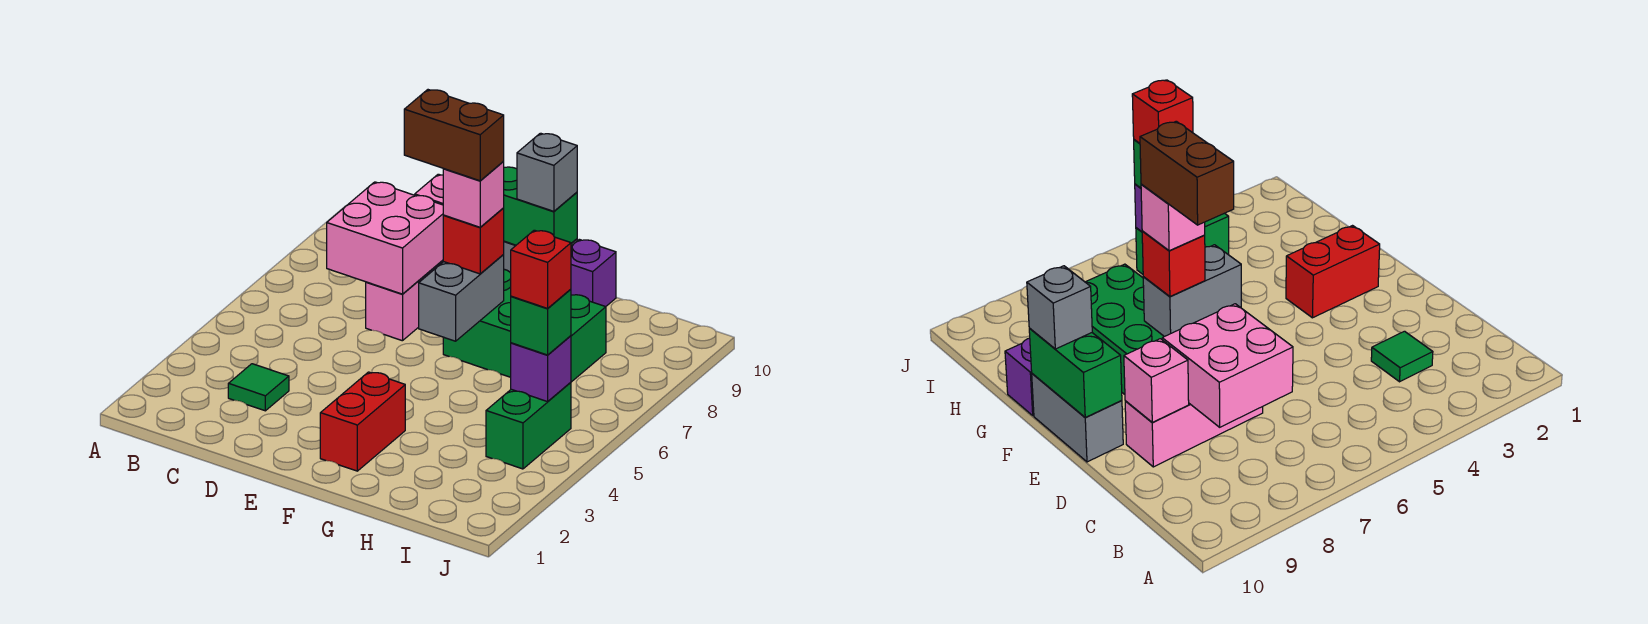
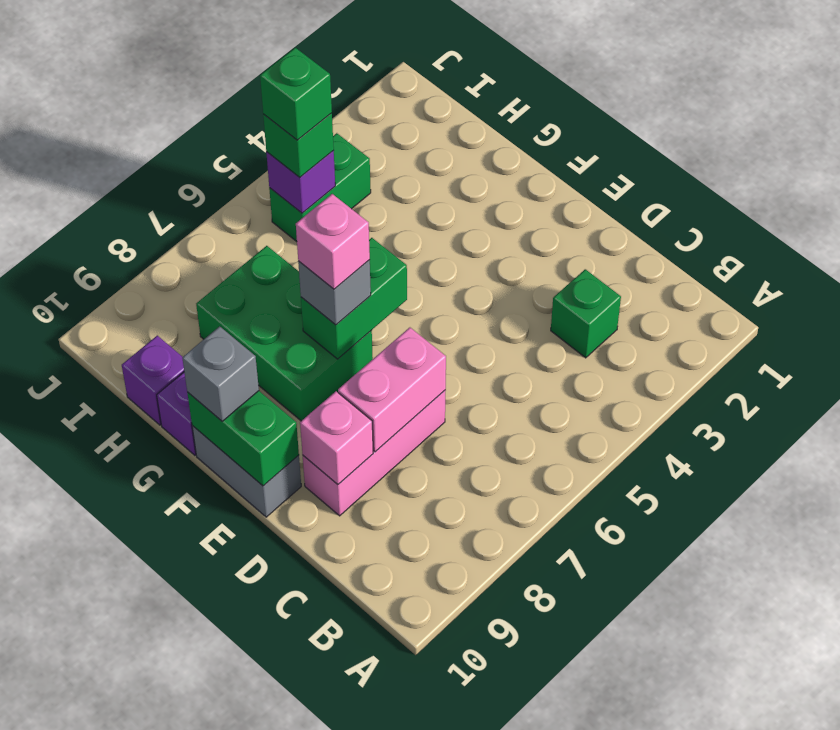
green 1x1 tile [228,364,289,411] -> green 1x1 brick [551,269,621,358]
pink 2x2 brick [327,182,444,294] -> pink 1x2 brick [338,328,446,452]
brown 1x2 brick [404,90,504,181] -> none
red 1x2 brick [320,372,405,471] -> none
grey 1x2 brick [419,255,504,341] -> green 1x2 brick [301,238,407,359]
red 1x1 brick [443,208,504,274] -> grey 1x1 brick [298,260,371,325]
none -> purple 1x1 brick [122,336,184,425]
red 1x1 brick [511,230,571,308] -> green 1x1 brick [260,48,332,140]

